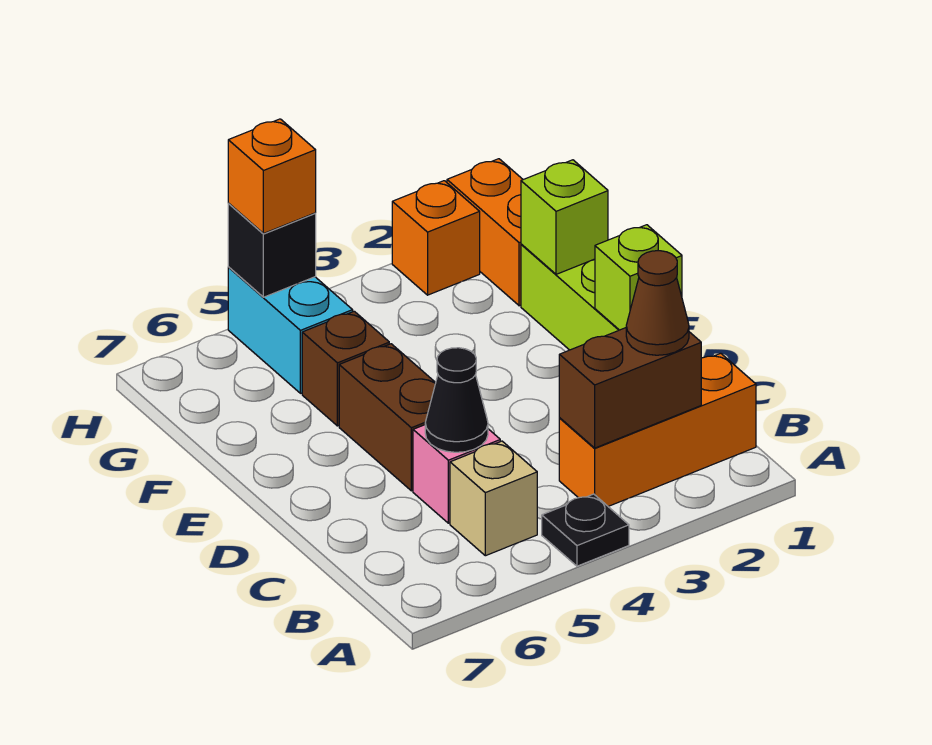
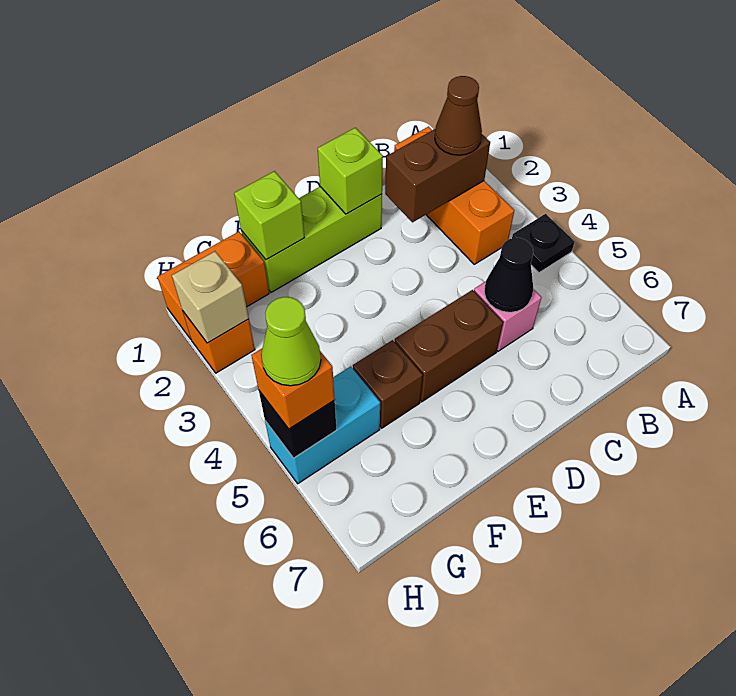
brown 1x2 brick [559,328,701,448] -> brown 1x2 brick turned to [385,129,490,222]
tan 1x1 brick [450,441,537,556] -> tan 1x1 brick moved to [172,251,249,343]
none -> lime 1x1 cone [261,297,321,386]

